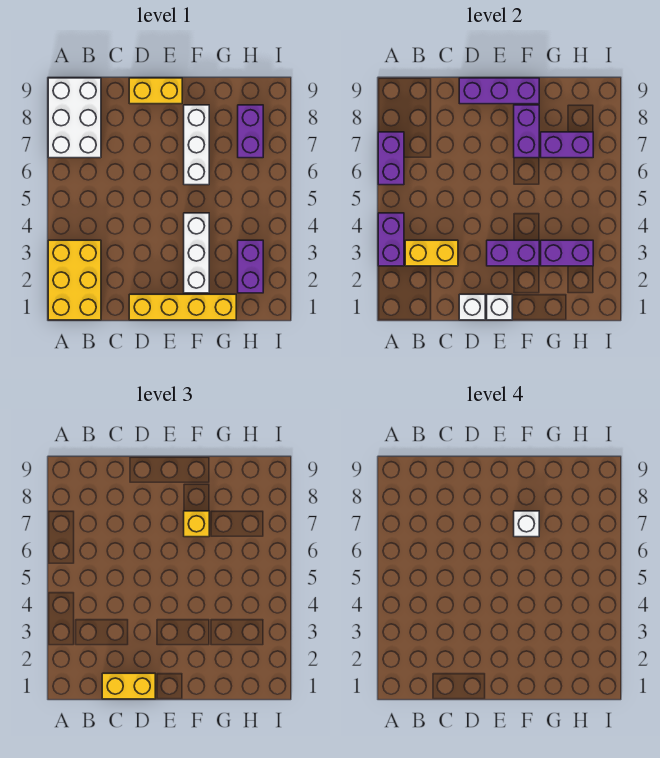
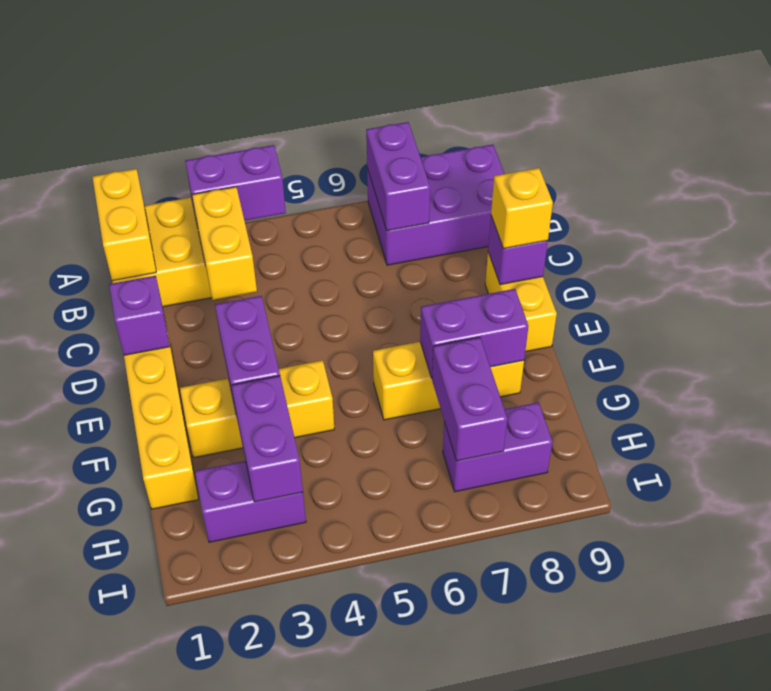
purple 1x2 brick [378,132,404,185] -> purple 1x2 brick turned to [366,122,430,231]
white 2x3 brick [48,78,101,158] -> purple 2x3 brick [367,145,504,265]
yellow 1x2 brick [102,673,155,699] -> yellow 1x2 brick moved to [93,169,156,281]
white 1x1 brick [459,294,485,320] -> purple 1x1 brick [109,276,170,355]
purple 1x3 brick [459,78,539,104] -> purple 1x1 brick [488,216,548,285]
white 1x1 brick [487,294,512,320] -> none
white 1x3 brick [184,213,209,293] -> yellow 1x3 brick [180,360,334,458]
white 1x3 brick [184,105,209,185] -> yellow 1x3 brick [373,342,524,420]
yellow 1x1 brick [184,511,209,537] -> yellow 1x1 brick moved to [491,168,553,249]
white 1x1 brick [514,511,539,537] -> none

